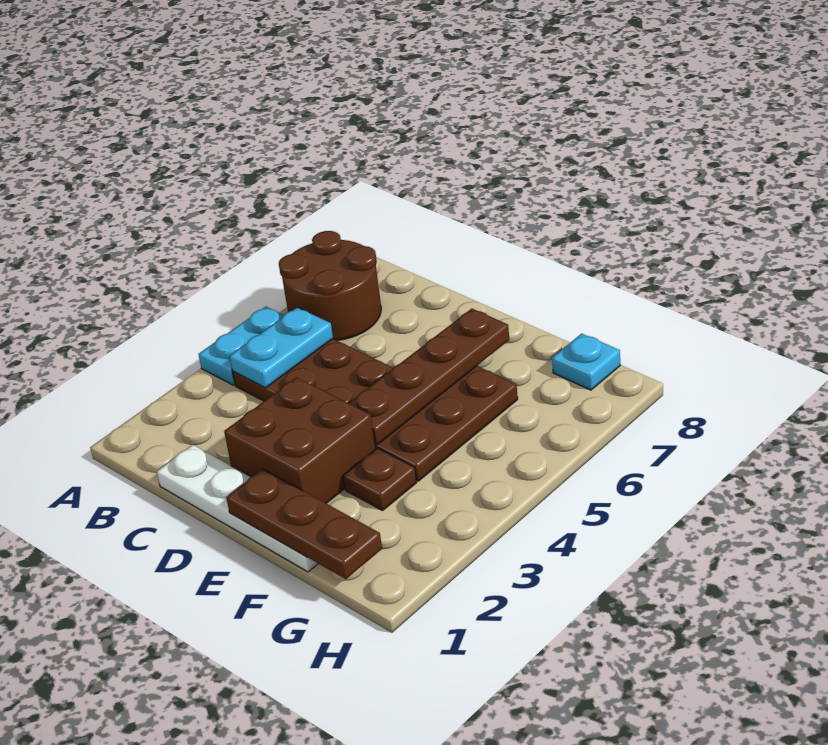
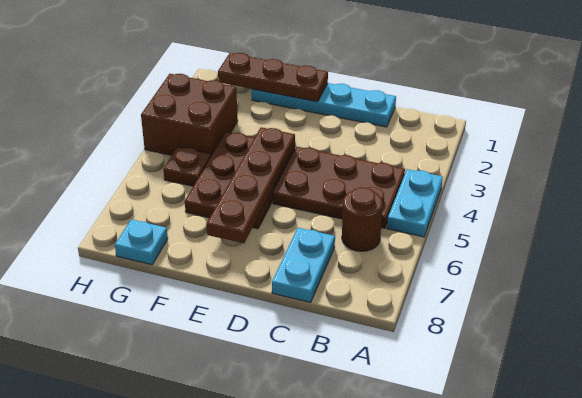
brown 2x2 round brick [279,231,381,341] -> brown 1x1 round brick [342,187,383,251]
cyan 1x2 plate [230,307,333,388] -> cyan 1x2 plate moved to [272,228,335,302]
white 1x4 plate [157,445,318,572] -> cyan 1x4 plate [252,83,396,127]
brown 2x2 brick [224,377,376,503] -> brown 2x2 brick moved to [141,74,238,156]
brown 1x1 plate [343,448,417,511] -> brown 1x1 plate moved to [163,147,211,186]

